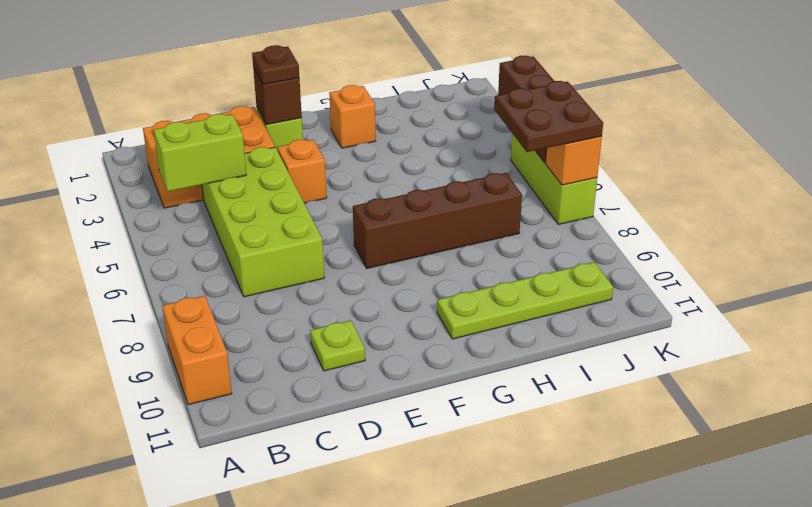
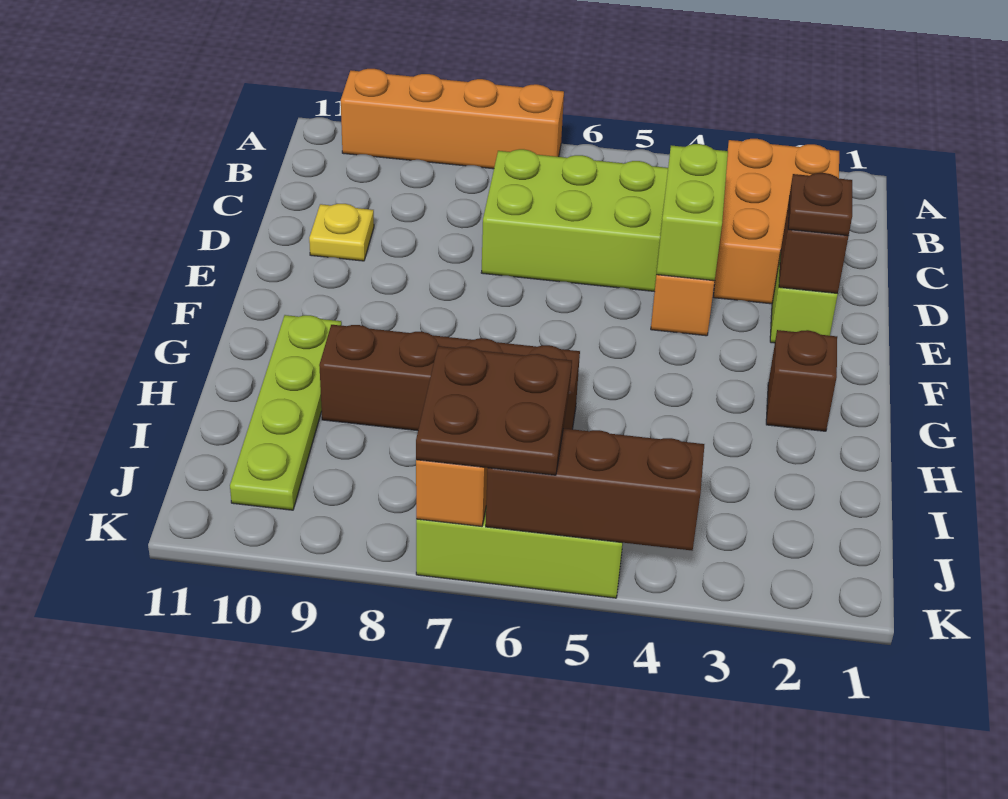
orange 1x2 brick [162,296,232,405] -> orange 1x4 brick [341,69,564,169]
lime 1x2 brick [154,114,246,191] -> lime 1x2 brick moved to [657,144,728,281]
lime 1x1 plate [310,321,365,371] -> yellow 1x1 plate [309,204,374,261]
brown 1x4 brick [353,173,522,268] -> brown 1x4 brick turned to [319,325,580,431]
orange 1x1 brick [329,85,376,148] -> brown 1x1 brick [766,330,837,431]

